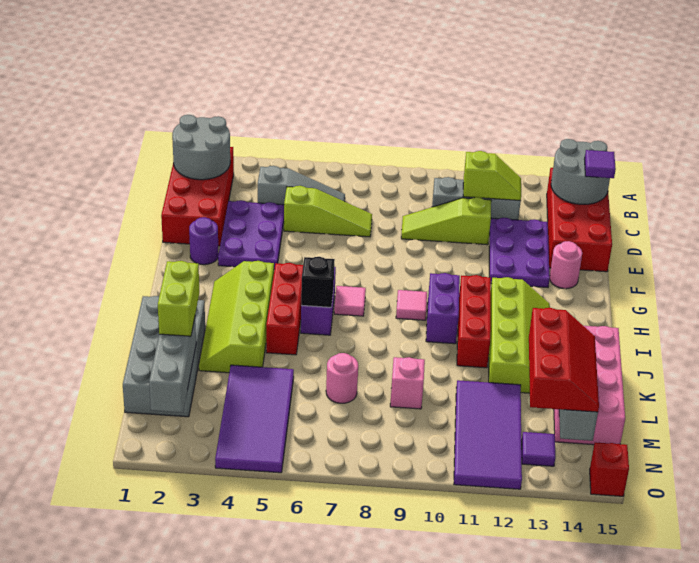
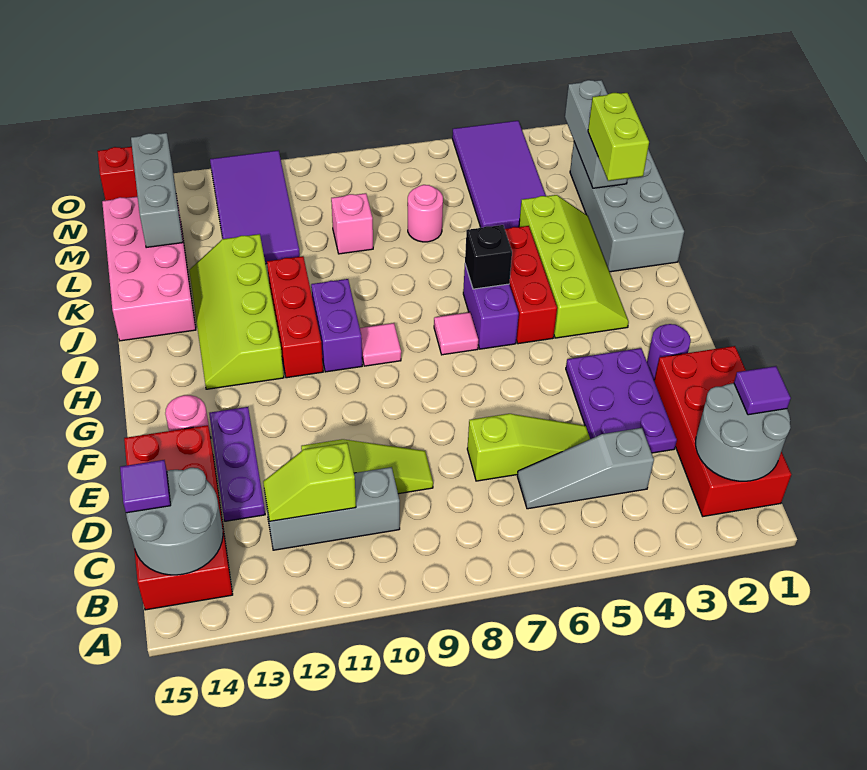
lime 1x3 slope [284,186,372,237] -> lime 1x3 slope turned to [467,414,590,481]
purple 2x3 plate [489,218,550,287] -> purple 1x3 plate [209,407,265,521]
red 2x3 slope [529,308,599,412] -> none
purple 1x1 tile [522,432,555,466] -> purple 1x1 tile moved to [734,366,791,415]

